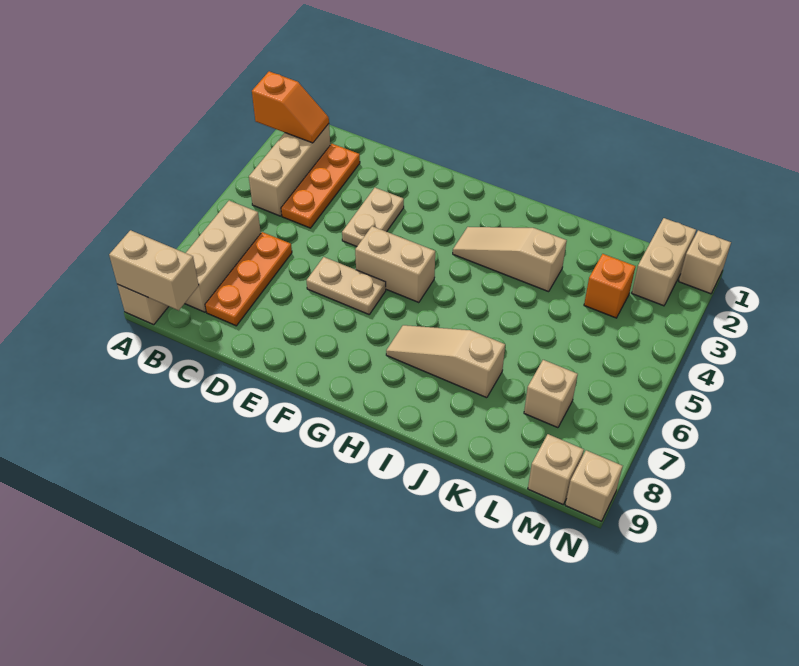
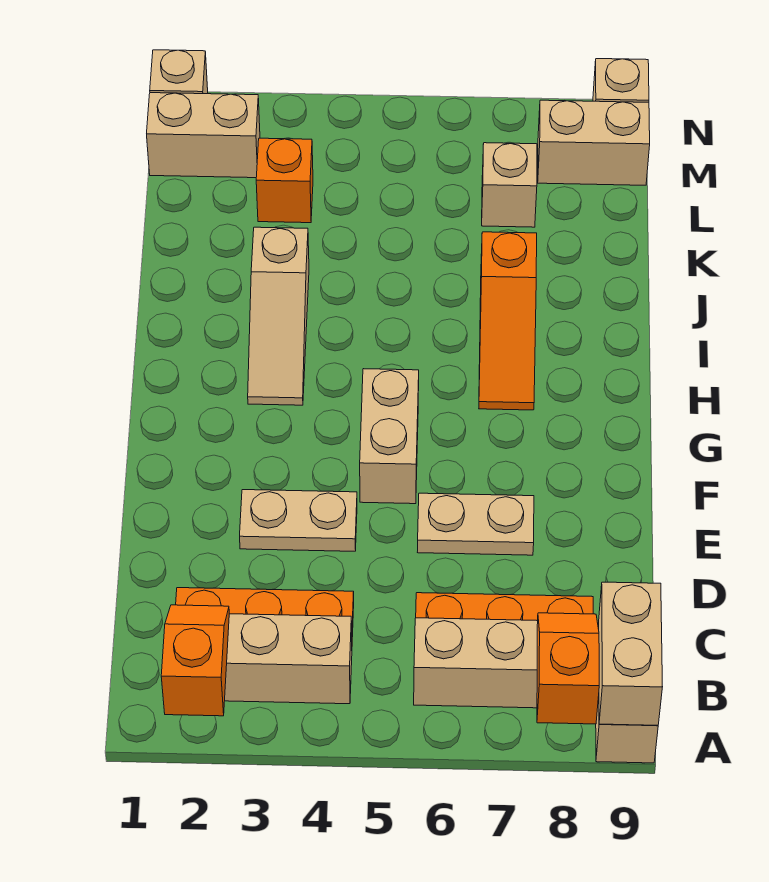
none -> orange 1x2 slope [537,613,599,724]
tan 1x2 plate [306,257,386,314] -> tan 1x2 plate turned to [418,493,534,555]
tan 1x3 slope [386,325,505,398] -> orange 1x3 slope [479,232,537,410]
tan 1x1 brick [528,434,584,504] -> tan 1x2 brick [538,100,650,185]

